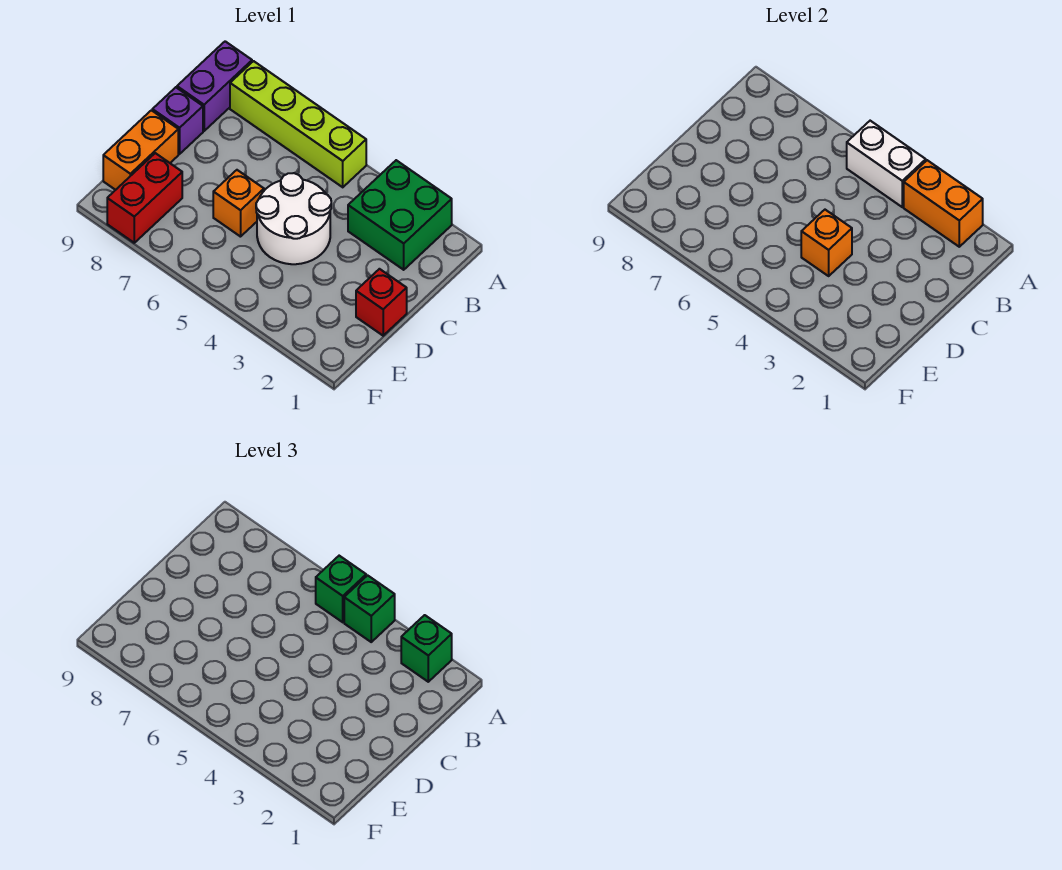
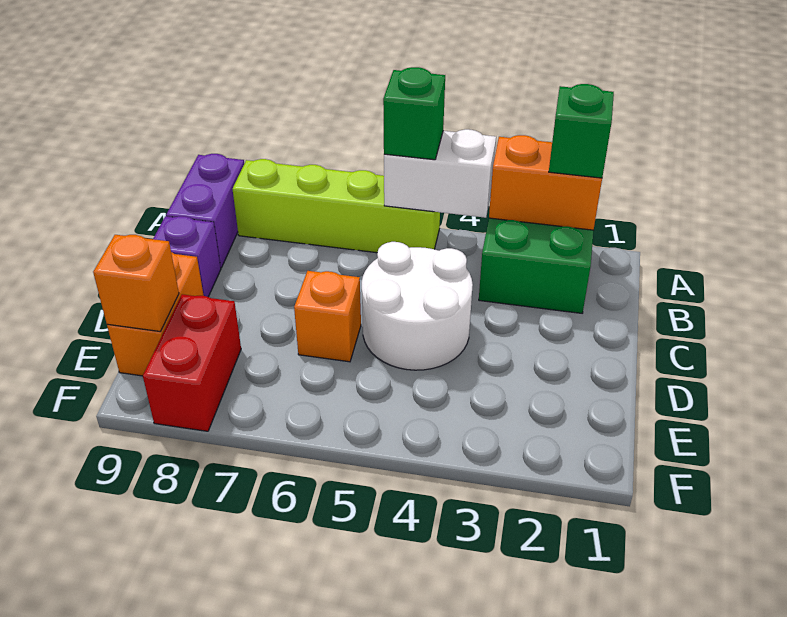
green 1x1 brick [344,575,395,642] -> none
red 1x1 brick [356,269,407,336] -> none
orange 1x1 brick [801,210,852,276] -> orange 1x1 brick moved to [93,235,179,331]

